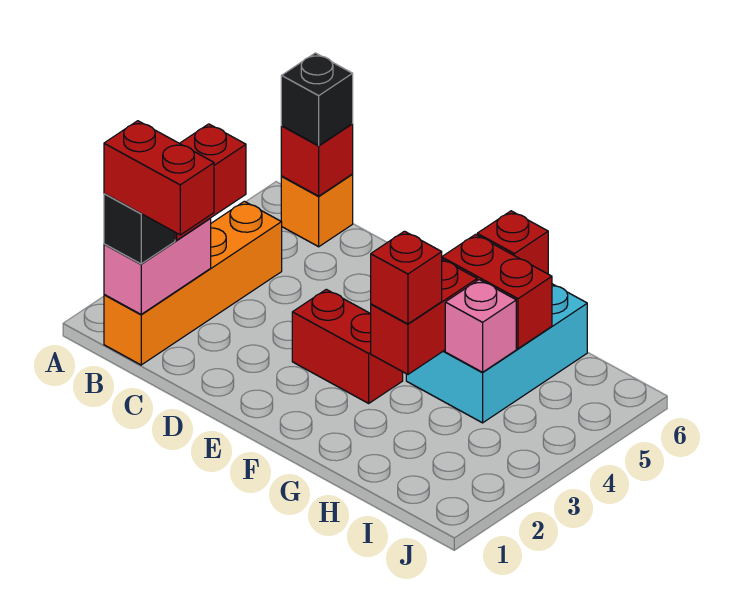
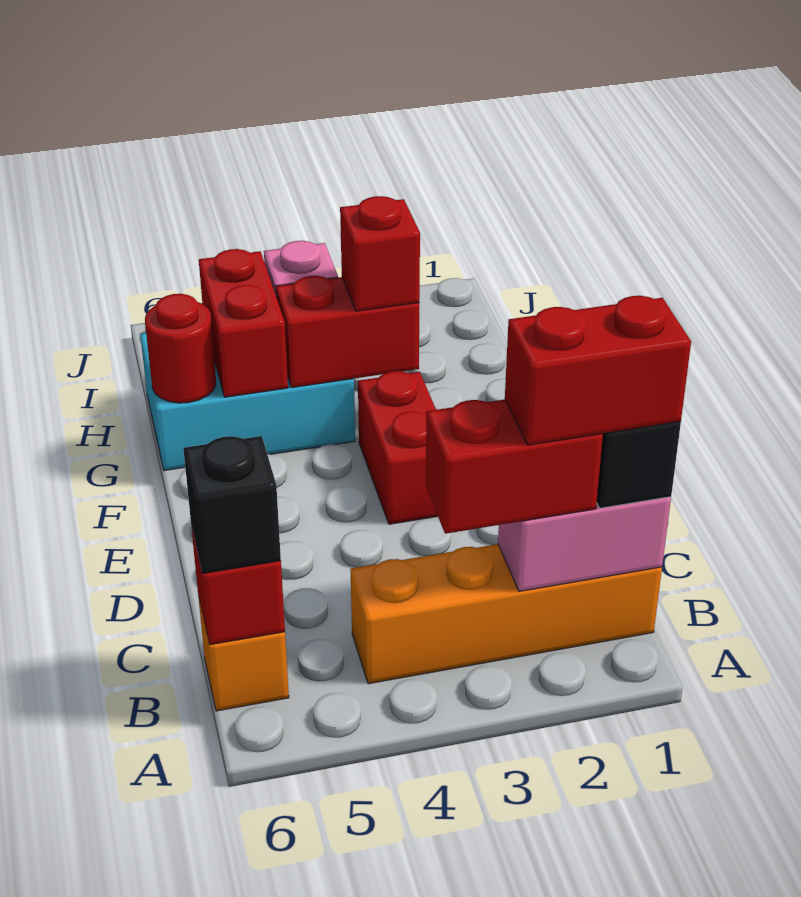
red 1x2 brick [104,121,214,235] -> red 1x2 brick turned to [505,296,691,445]
red 1x1 brick [477,211,548,274] -> red 1x1 round brick [145,294,216,403]

